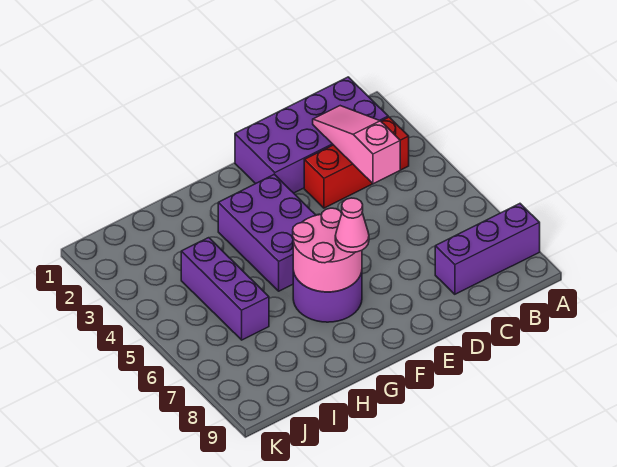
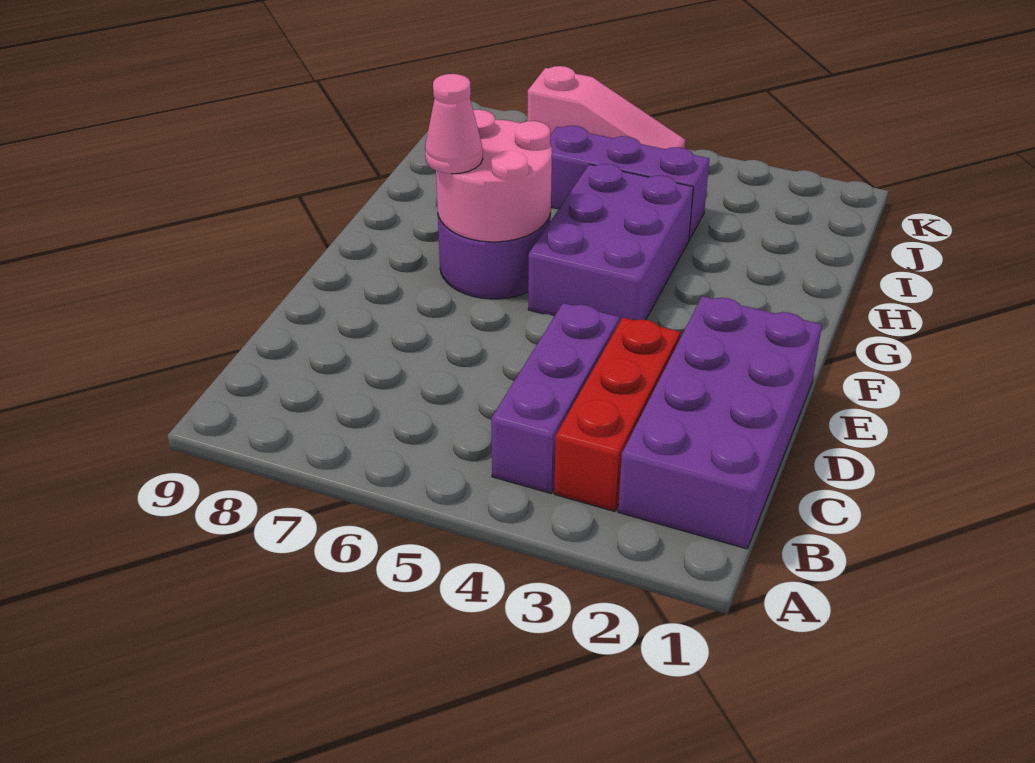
purple 1x3 brick [435,204,540,294] -> purple 1x3 brick moved to [491,303,619,493]
pink 1x3 slope [313,106,400,184] -> pink 1x3 slope moved to [528,66,685,149]
purple 2x3 brick [218,174,316,291] -> purple 2x3 brick turned to [528,164,693,322]

